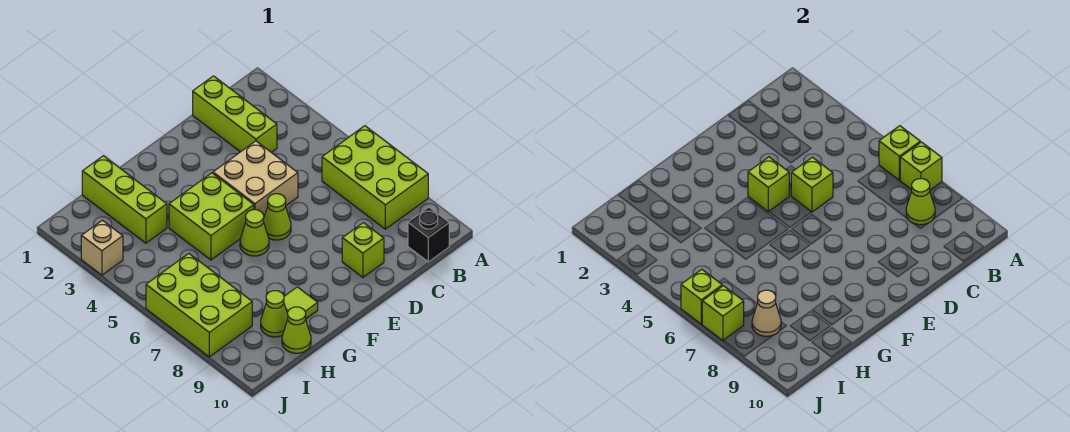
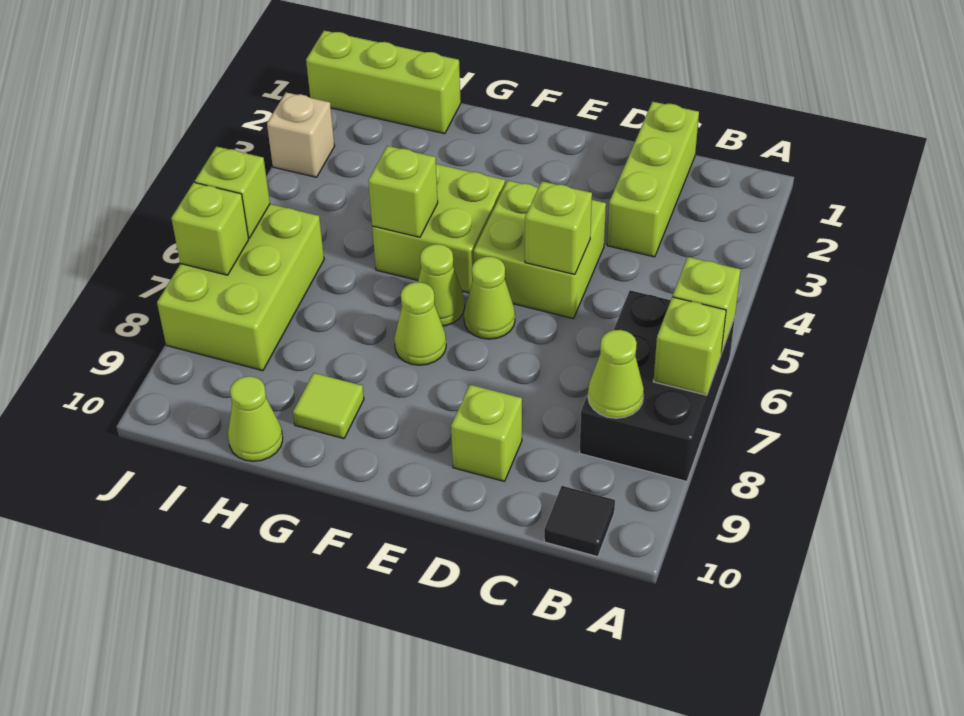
lime 2x3 brick [322,126,428,229] -> black 2x3 brick [579,290,735,481]
black 1x1 brick [408,207,449,262] -> black 1x1 tile [544,486,615,557]
tan 2x2 brick [213,141,298,216] -> lime 2x2 brick [474,181,606,319]
lime 1x1 brick [748,157,789,212] -> lime 1x1 brick moved to [368,146,438,237]
lime 1x3 brick [82,156,167,243] -> lime 1x3 brick turned to [306,31,461,134]
lime 1x1 cone [261,291,288,337] -> lime 1x1 cone moved to [394,282,446,365]
tan 1x1 cone [752,290,781,336] -> none

